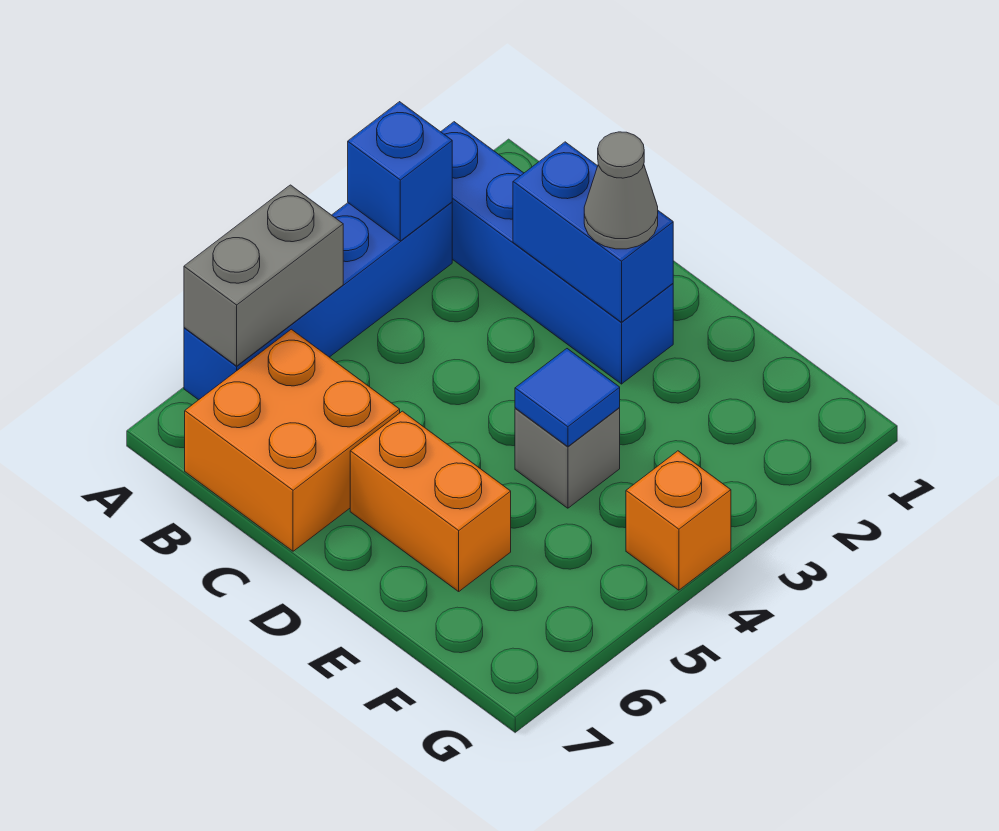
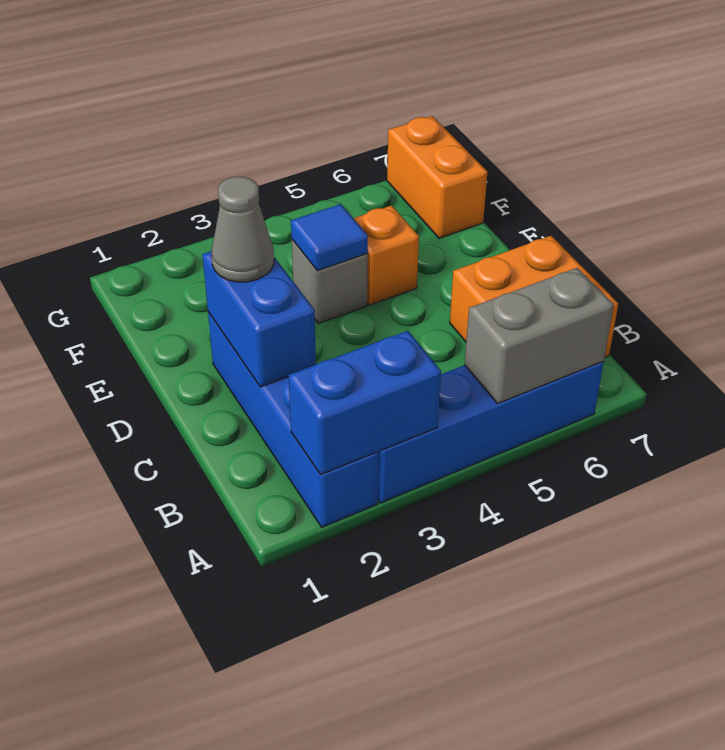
blue 1x1 brick [348,102,452,241] -> blue 1x2 brick [288,331,441,475]
orange 1x2 brick [350,411,511,591] -> orange 1x2 brick moved to [387,116,488,238]
orange 1x1 brick [626,451,731,590] -> orange 1x1 brick moved to [353,205,419,305]

